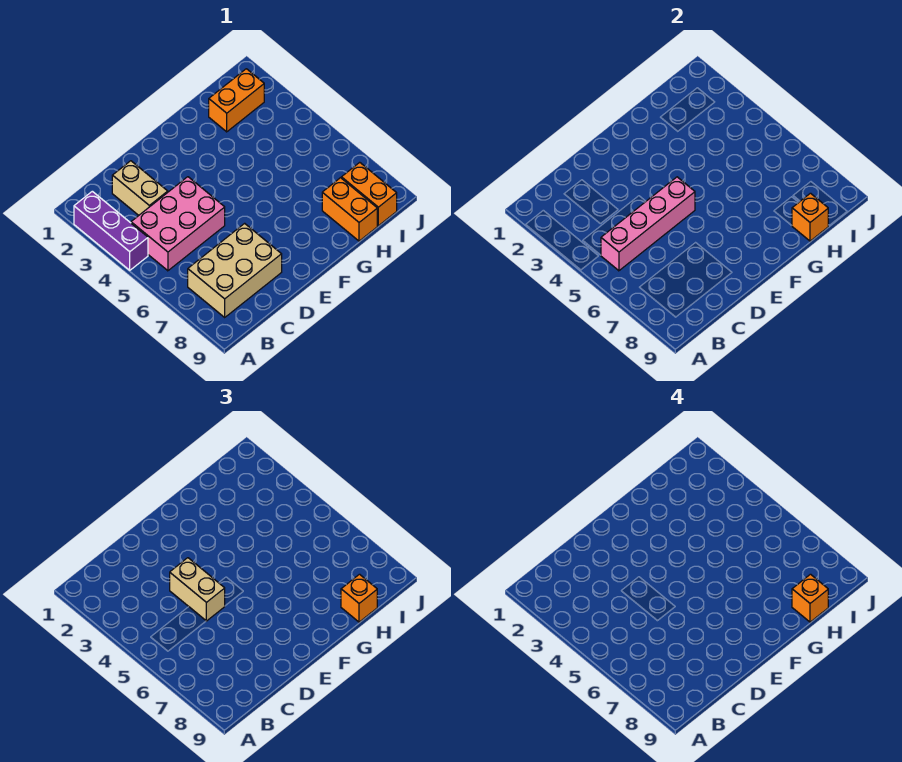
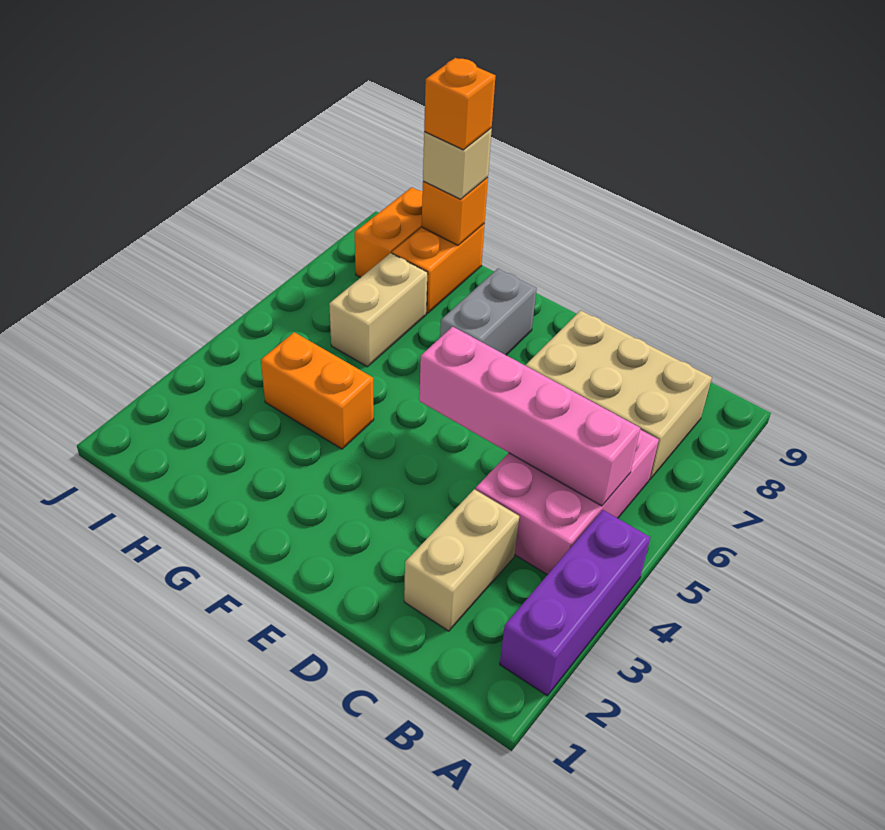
pink 2x3 brick [131,177,225,271] -> pink 2x3 brick turned to [476,430,659,575]
tan 1x2 brick [170,558,225,621] -> tan 1x2 brick moved to [329,253,428,367]
none -> grey 1x2 brick [440,268,537,355]
orange 1x2 brick [209,69,264,132] -> orange 1x2 brick moved to [261,332,374,449]
orange 1x1 brick [341,574,377,622] -> tan 1x1 brick [423,128,492,199]

